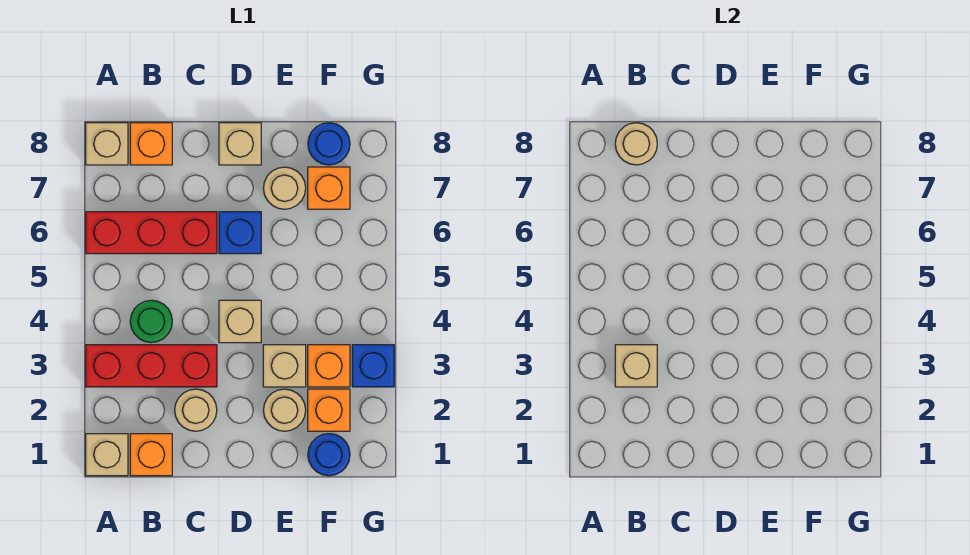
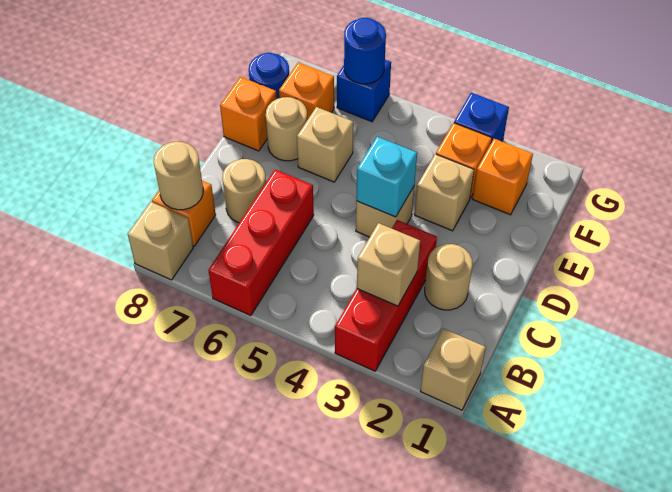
orange 1x1 brick [130,434,172,476] -> orange 1x1 brick moved to [220,77,277,151]
green 1x1 round brick [130,300,172,343] -> none
none -> cyan 1x1 brick [356,137,417,217]
blue 1x1 brick [219,212,261,254] -> blue 1x1 brick moved to [337,60,391,122]
tan 1x1 brick [219,123,261,165] -> tan 1x1 brick moved to [297,107,353,182]
tan 1x1 round brick [263,389,306,431] -> tan 1x1 round brick moved to [222,159,266,223]
blue 1x1 round brick [308,434,350,476] -> blue 1x1 round brick moved to [344,18,386,84]

